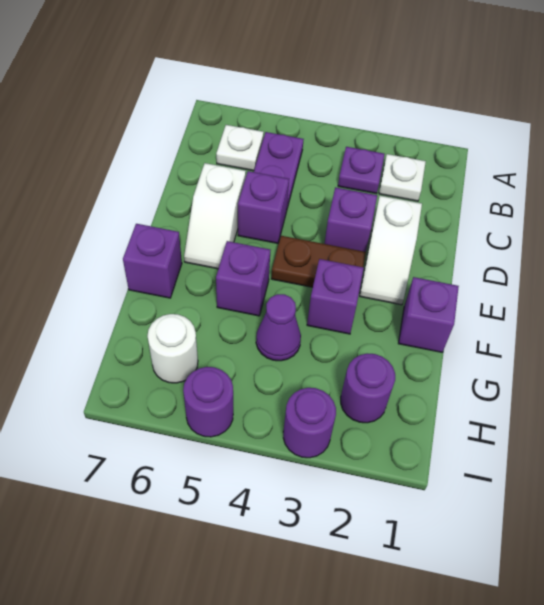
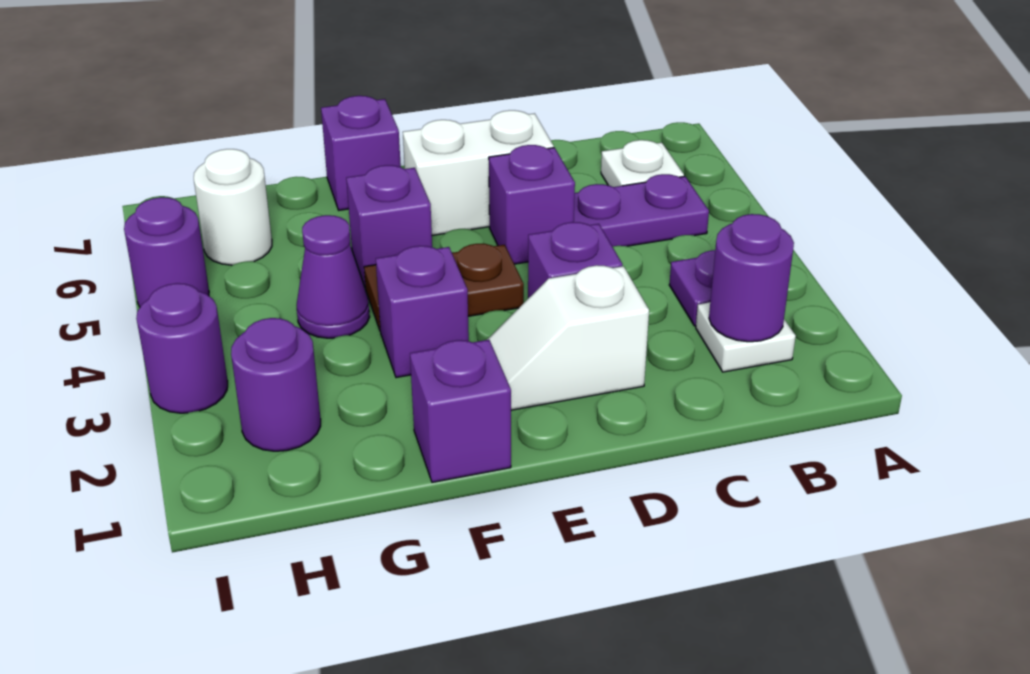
none -> purple 1x1 round brick [709,214,794,342]
white 1x2 slope [184,163,246,269] -> white 1x2 brick [403,110,554,235]
brown 1x2 plate [271,236,366,287] -> brown 1x2 plate turned to [364,244,524,330]

